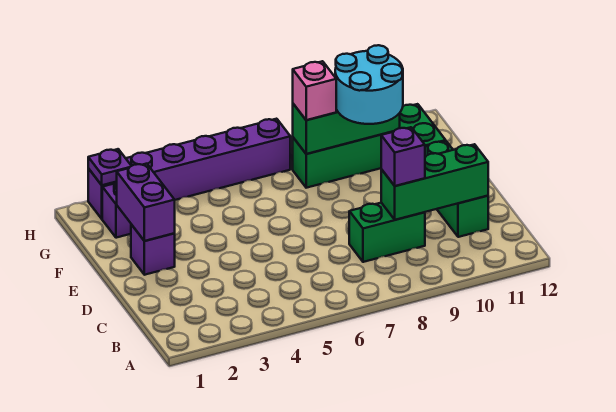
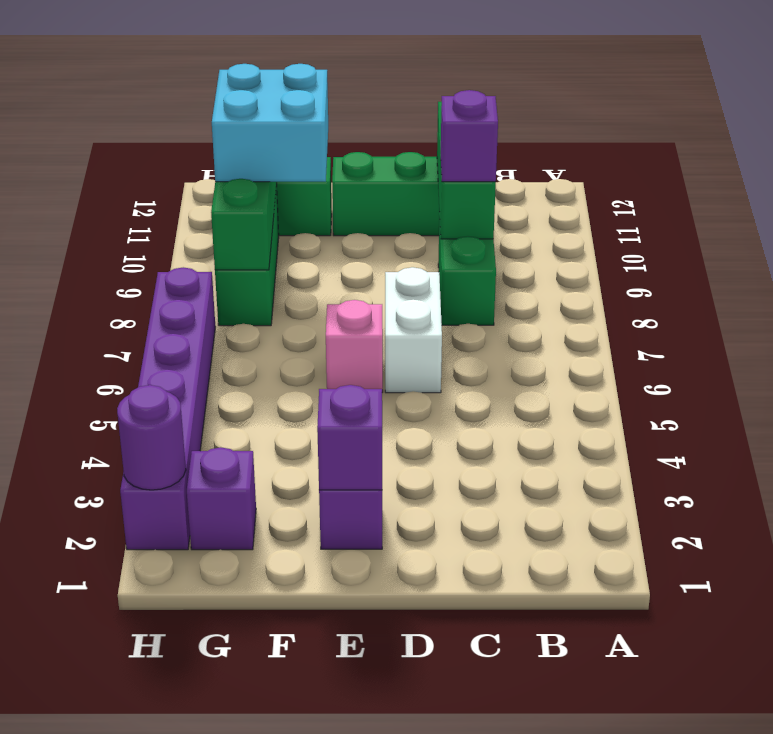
none -> white 1x2 brick [385,267,442,393]
purple 1x2 brick [117,164,175,241] -> purple 1x1 brick [317,385,382,490]
cyan 2x2 round brick [335,45,403,124] -> cyan 2x2 brick [212,64,328,182]
pink 1x1 brick [293,61,336,120] -> pink 1x1 brick moved to [326,300,383,392]
purple 1x1 plate [88,149,131,185] -> purple 1x1 round brick [117,385,186,490]

